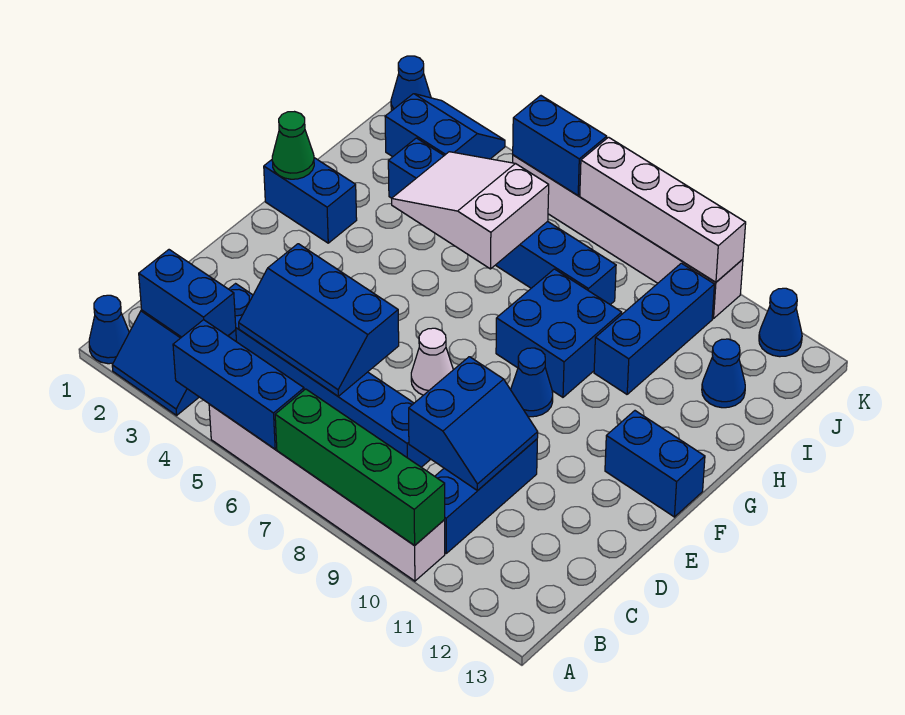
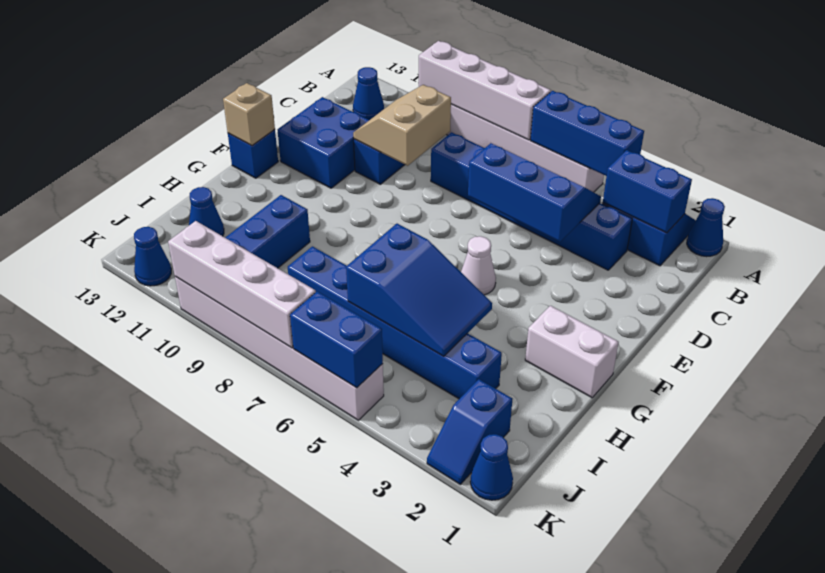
green 1x4 brick [275,389,445,546] -> white 1x4 brick [419,41,551,140]
blue 2x2 slope [409,357,538,491] -> tan 2x2 slope [353,85,451,166]
white 1x1 cone [411,328,453,395] -> white 1x1 cone moved to [461,236,496,295]
blue 1x1 cone [511,348,553,417] -> blue 1x1 cone moved to [353,67,384,120]
blue 1x2 brick [605,411,705,517] -> blue 1x1 brick [228,130,278,178]
none -> tan 1x1 brick [223,83,275,146]
blue 1x2 brick [264,158,357,243] -> white 1x2 brick [525,306,619,398]
green 1x1 cone [272,112,314,179] -> none
blue 2x2 brick [496,269,622,397] -> blue 2x2 brick moved to [278,97,369,188]
white 2x3 slope [392,152,549,269] -> blue 2x3 slope [346,224,492,356]
blue 2x2 slope [385,94,505,159] -> blue 1x2 slope [427,379,512,484]

